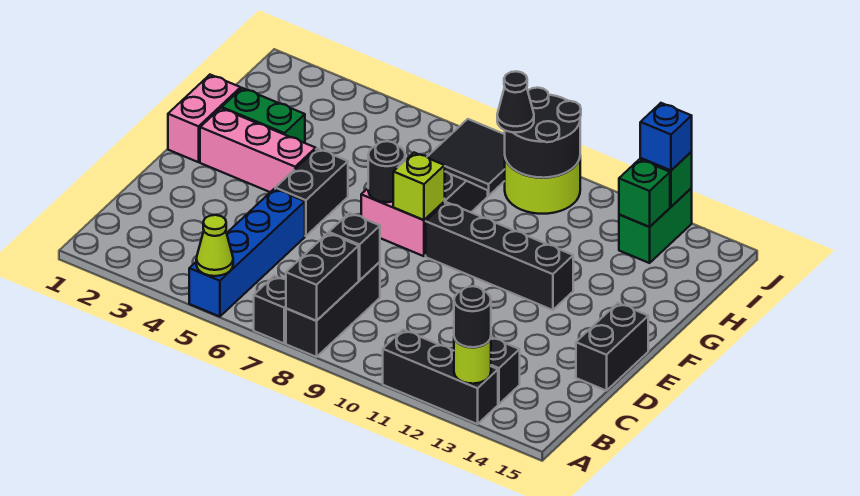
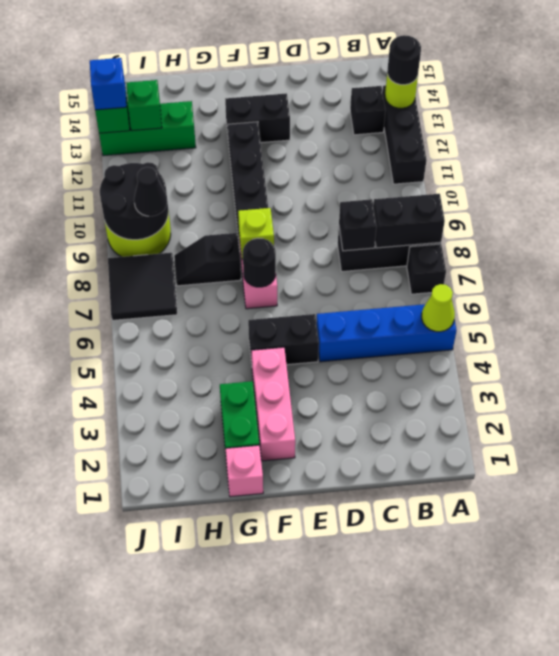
black 1x2 brick [576,303,648,391] -> black 1x2 brick moved to [225,93,290,143]
pink 1x2 brick [168,75,241,162] -> pink 1x1 brick [225,445,263,497]
green 1x2 brick [619,188,692,263] -> green 1x3 brick [99,101,196,156]

